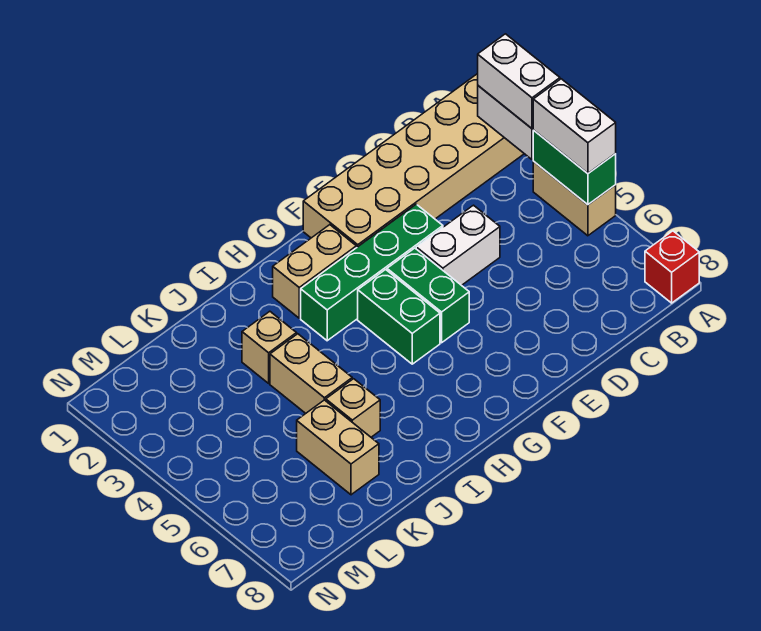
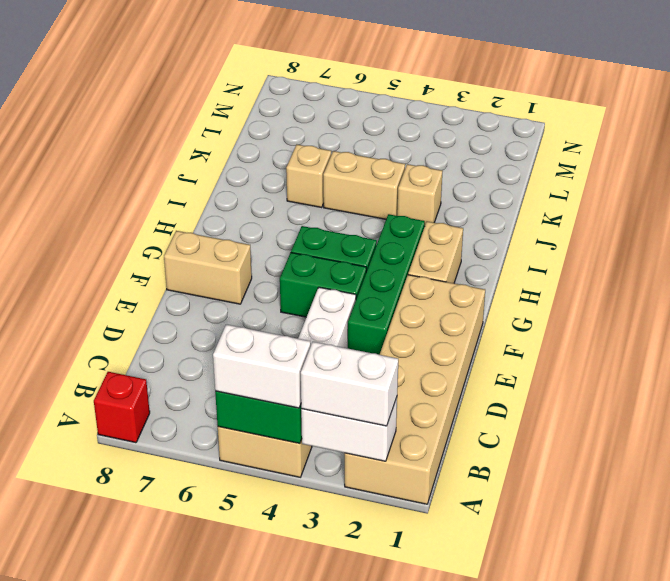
tan 1x2 brick [297,400,379,495] -> tan 1x2 brick moved to [164,231,252,304]

